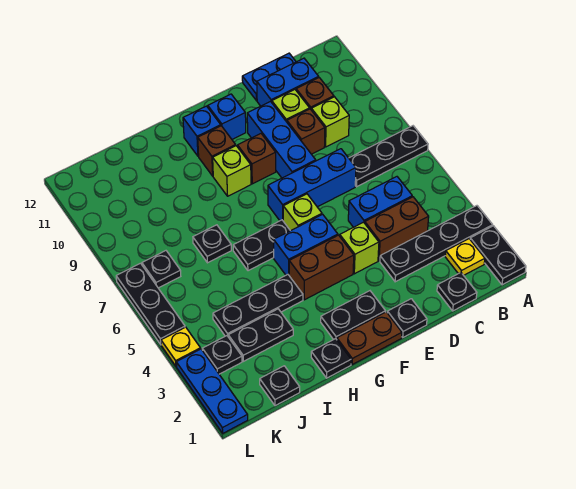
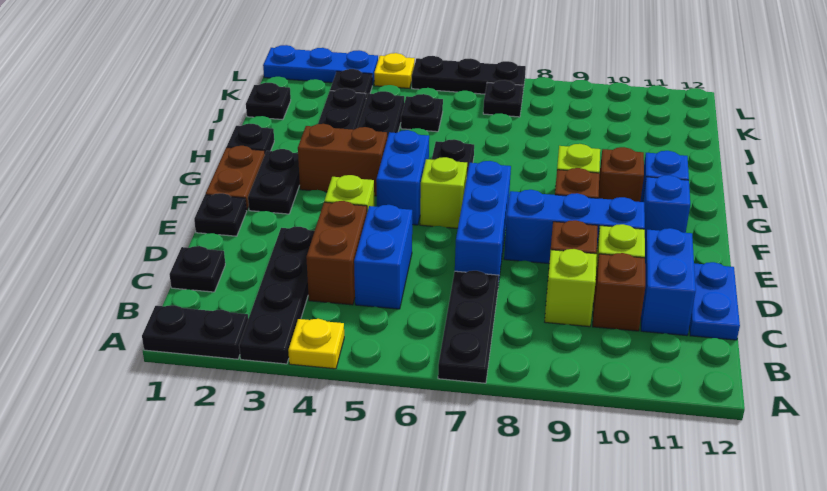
yellow 1x1 plate [445,239,485,275] -> yellow 1x1 plate moved to [288,319,344,369]
brown 1x2 brick [289,235,354,300] -> brown 1x2 brick turned to [298,124,387,196]
black 1x1 plate [193,225,231,263] -> black 1x1 plate moved to [401,94,443,132]

